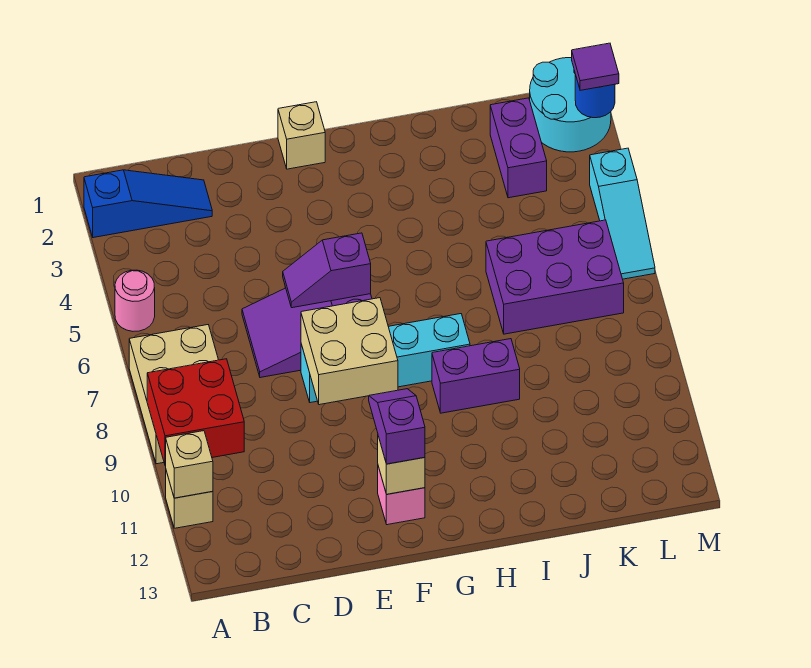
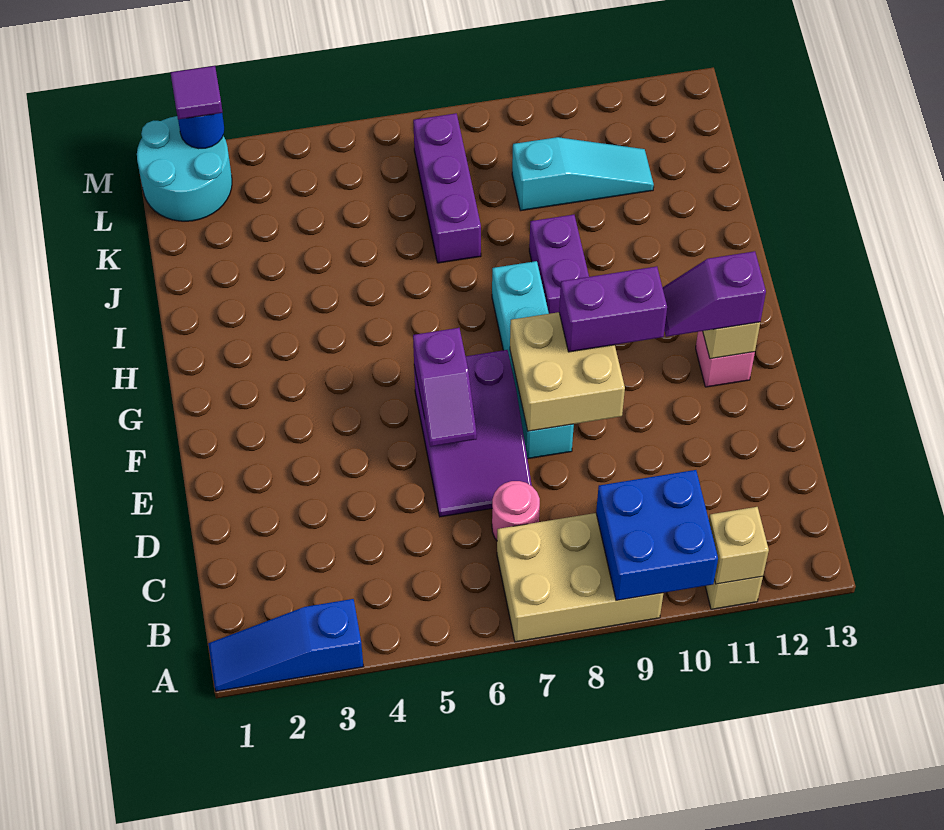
blue 1x3 slope [84,170,212,238] -> blue 1x3 slope turned to [208,599,363,691]
pink 1x1 round brick [115,270,155,331] -> pink 1x1 round brick moved to [492,481,540,540]
red 2x2 brick [147,359,244,466] -> blue 2x2 brick [596,470,718,601]
tan 1x1 brick [278,102,325,169] -> none
purple 2x3 brick [486,220,624,334] -> purple 1x3 brick [413,113,481,263]
purple 1x2 brick [490,98,547,198] -> purple 1x2 brick moved to [559,266,667,352]
cyan 1x3 slope [590,148,655,279] -> cyan 1x3 slope moved to [512,137,654,211]

